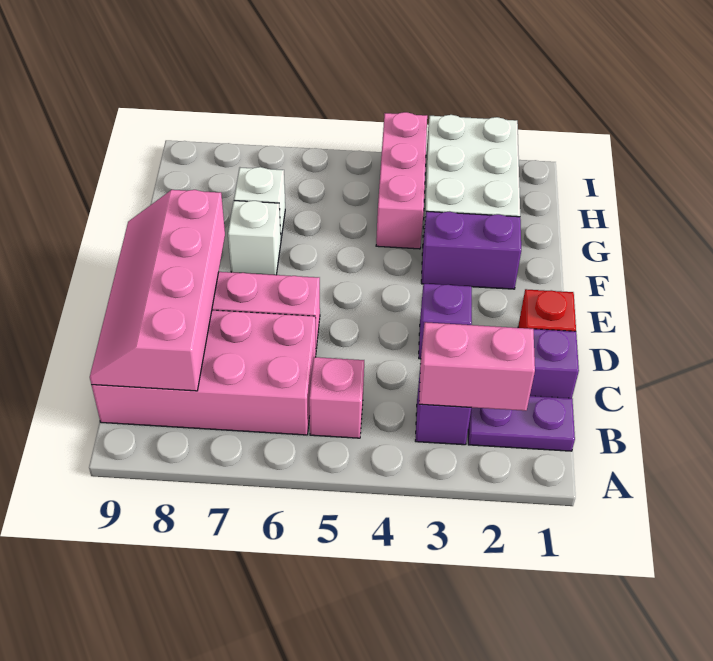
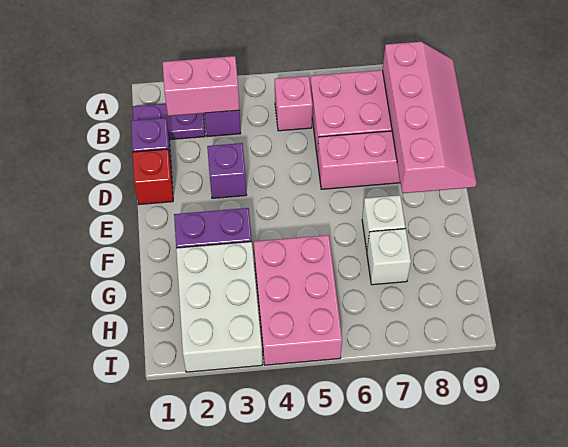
pink 1x3 brick [376,112,427,249] -> pink 2x3 brick [254,235,342,365]

